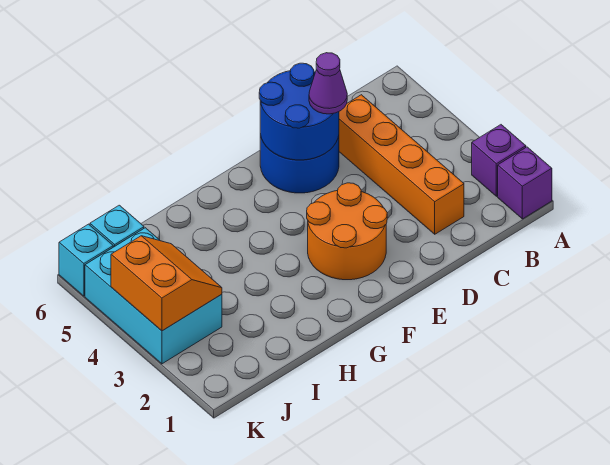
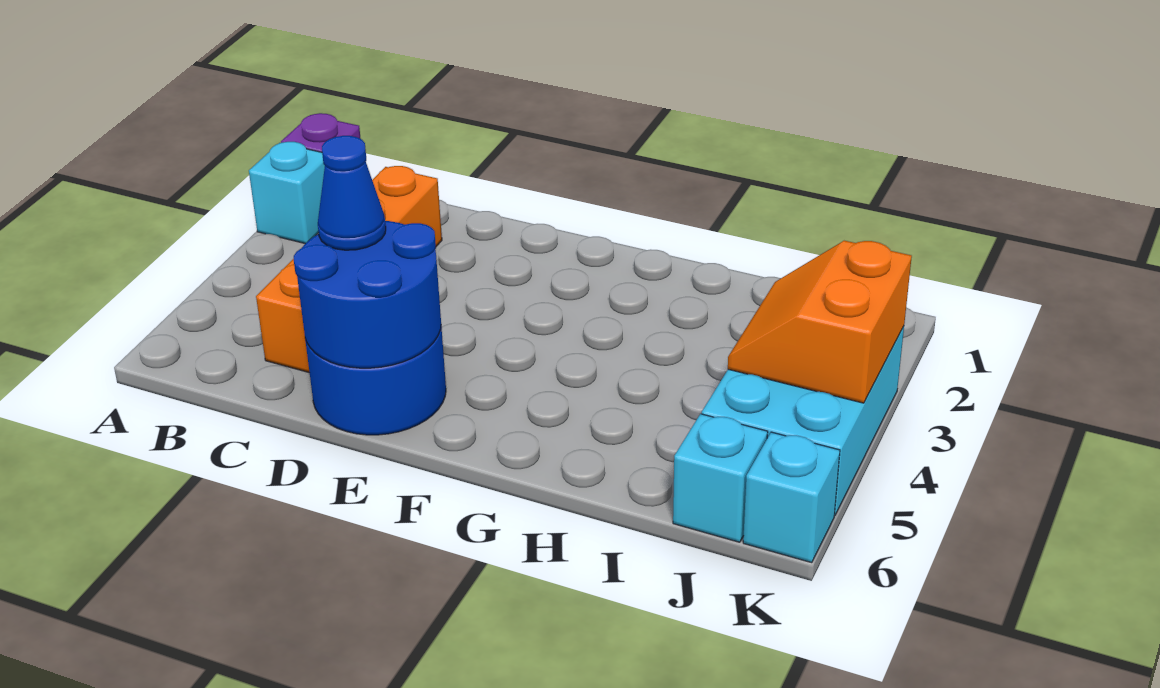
purple 1x1 brick [472,125,526,196] -> cyan 1x1 brick [249,142,325,243]
purple 1x1 cone [309,53,347,114] -> blue 1x1 cone [318,136,386,250]
orange 2x2 round brick [307,183,387,280] -> none

